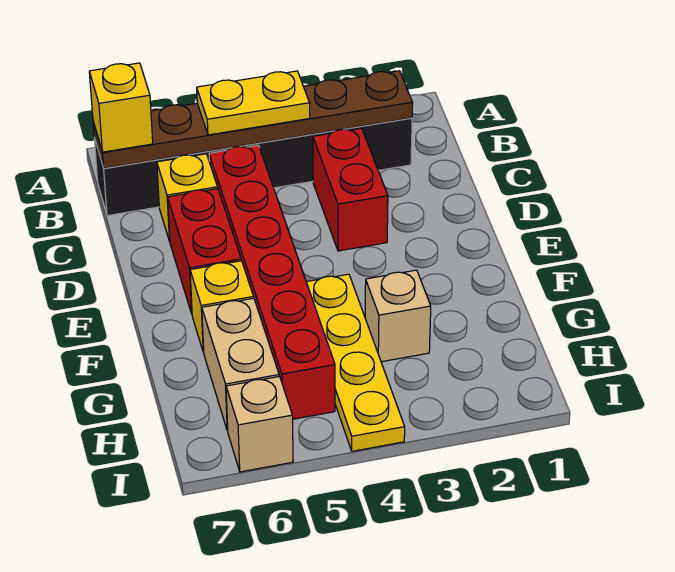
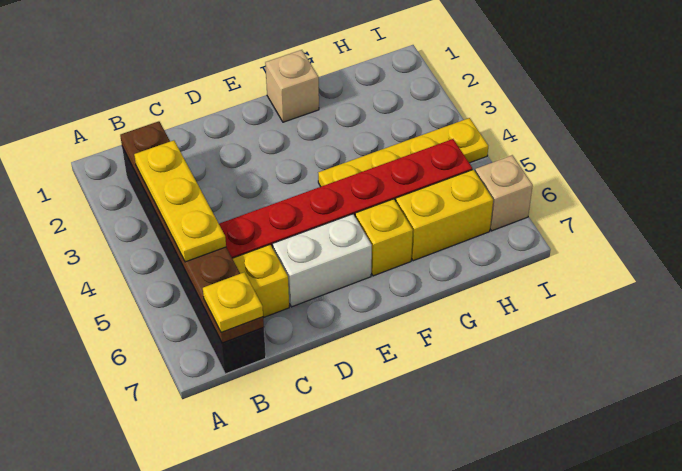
yellow 1x2 plate [197,71,310,135] -> yellow 1x3 plate [134,140,226,262]
yellow 1x1 brick [89,63,153,152] -> yellow 1x1 plate [203,272,263,332]
red 1x2 brick [313,128,388,251] -> none
red 1x2 brick [168,189,241,314] -> white 1x2 brick [272,214,372,307]
tan 1x1 brick [365,270,431,362] -> tan 1x1 brick moved to [265,50,319,122]
tan 1x2 brick [202,298,279,431] -> yellow 1x2 brick [396,170,493,261]

